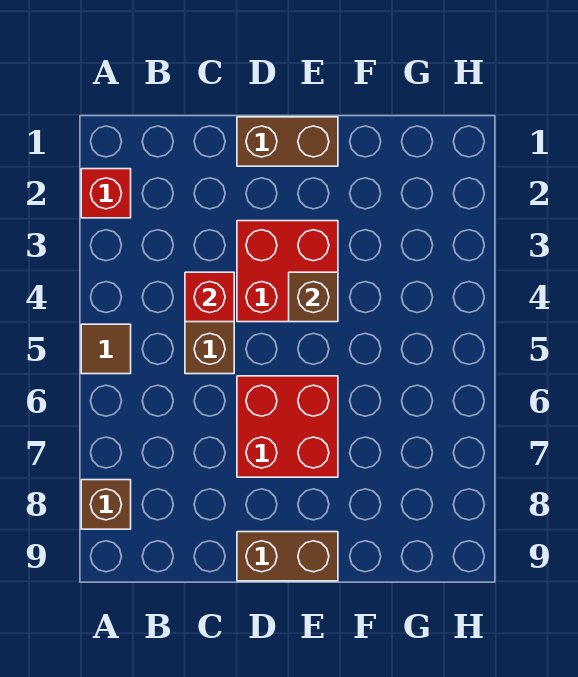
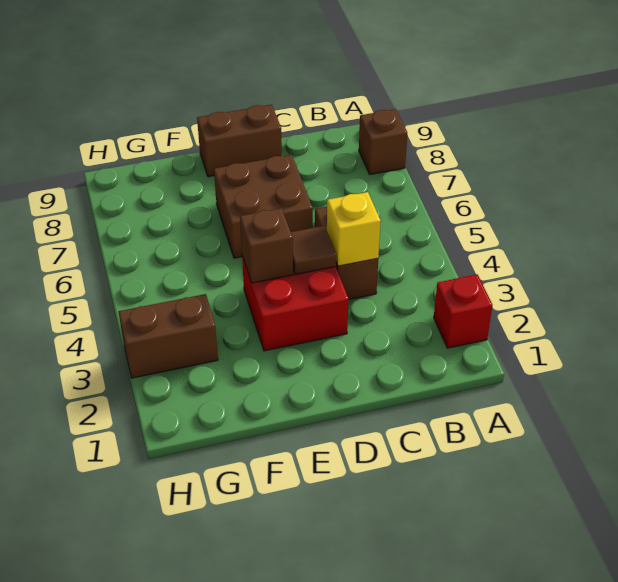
brown 1x1 tile [81,324,131,374] -> brown 1x1 tile moved to [291,226,336,274]
red 1x1 brick [185,272,234,322] -> yellow 1x1 brick [327,192,381,266]
brown 1x2 brick [237,117,338,166] -> brown 1x2 brick moved to [119,294,218,378]
red 2x2 brick [237,376,338,477] -> brown 2x2 brick [214,155,313,258]

